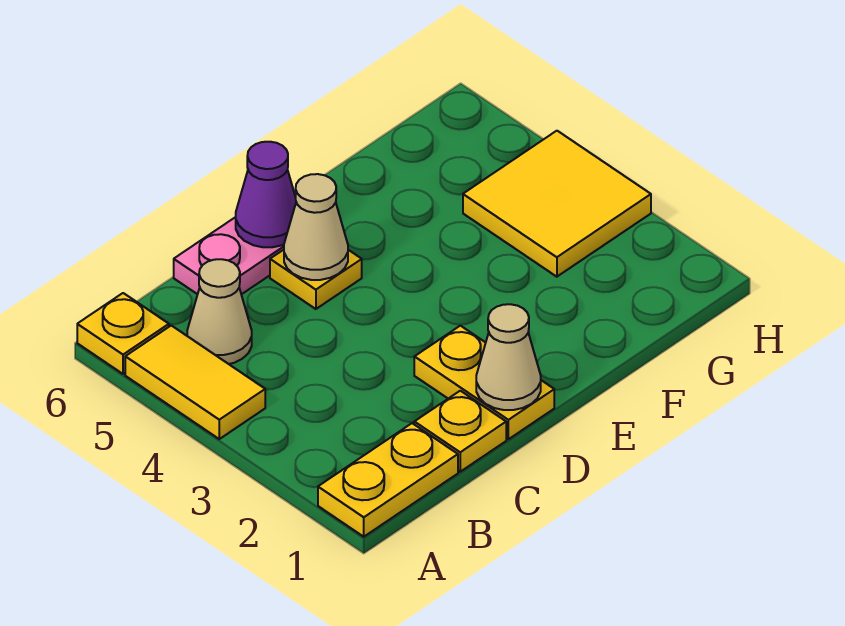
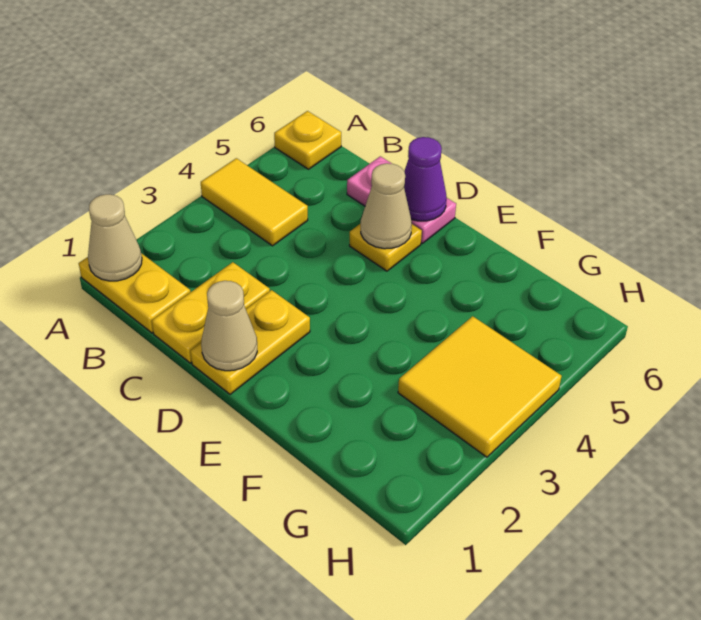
yellow 1x2 tile [125,326,265,439] -> yellow 1x2 tile turned to [201,158,308,246]
tan 1x1 cone [187,259,252,364] -> tan 1x1 cone moved to [88,194,142,281]
yellow 1x1 plate [414,391,506,472] -> yellow 1x2 plate [152,262,270,363]

